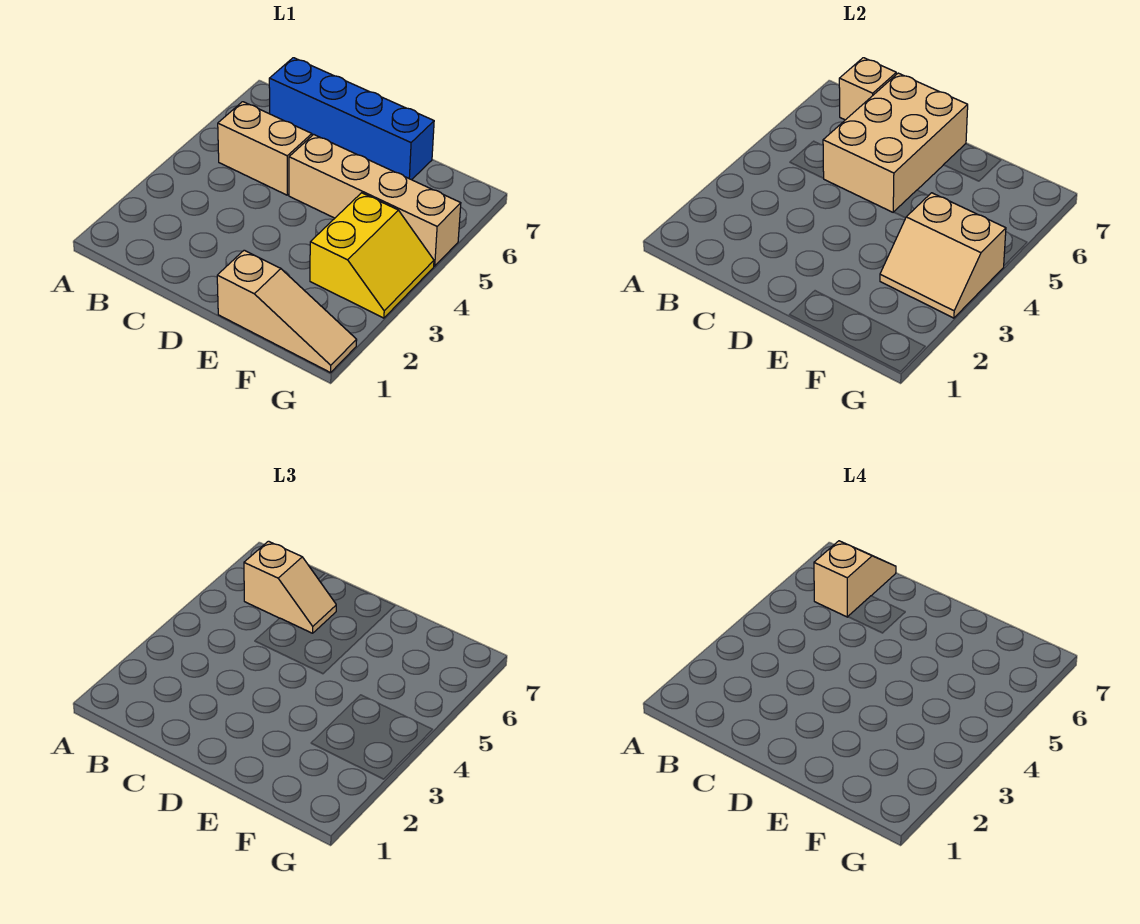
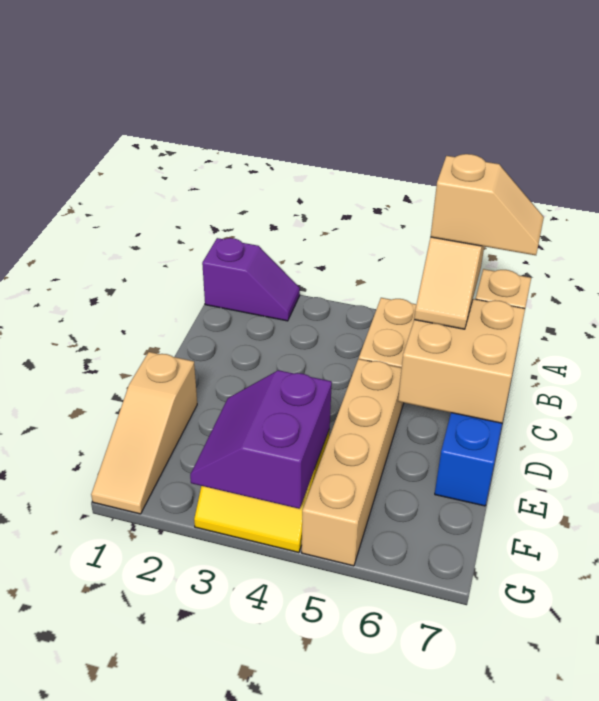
none -> purple 1x2 slope [202,238,300,321]
tan 2x3 brick [823,73,968,212] -> tan 2x2 brick [398,299,525,423]
tan 2x2 slope [880,193,1006,318] -> purple 2x2 slope [190,370,332,509]

